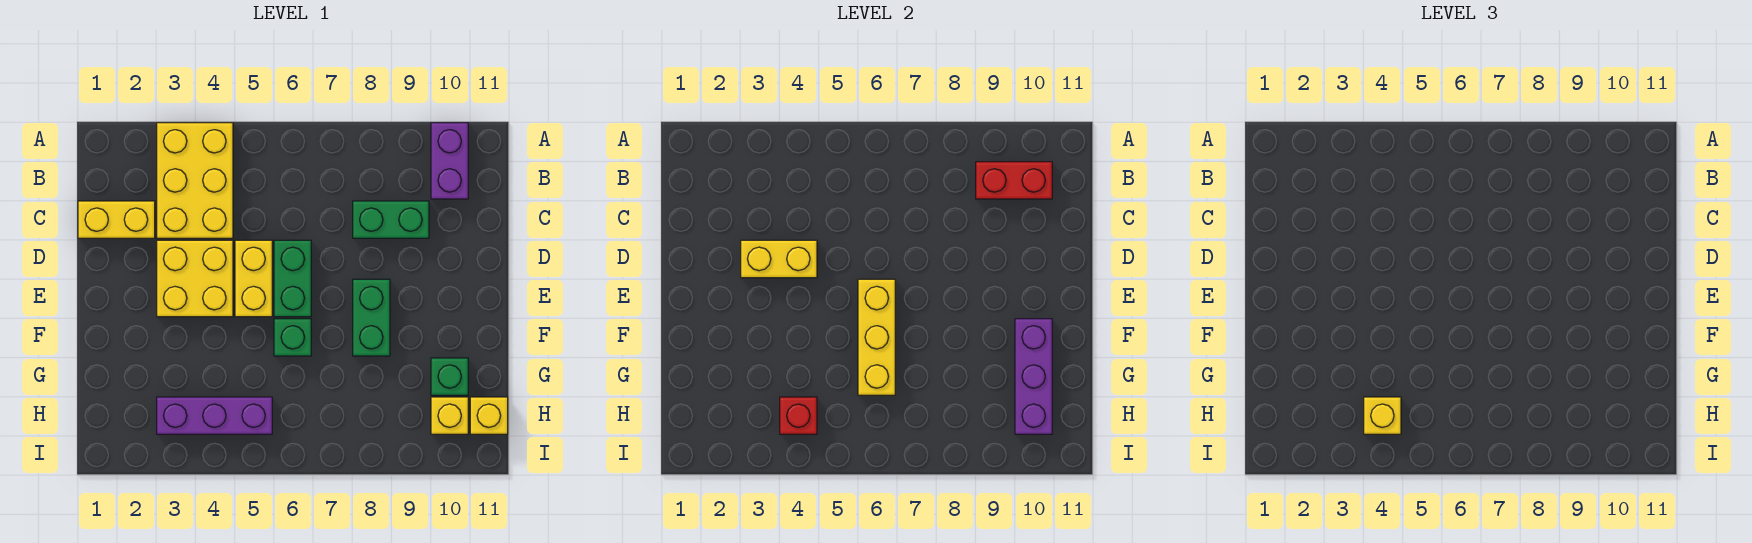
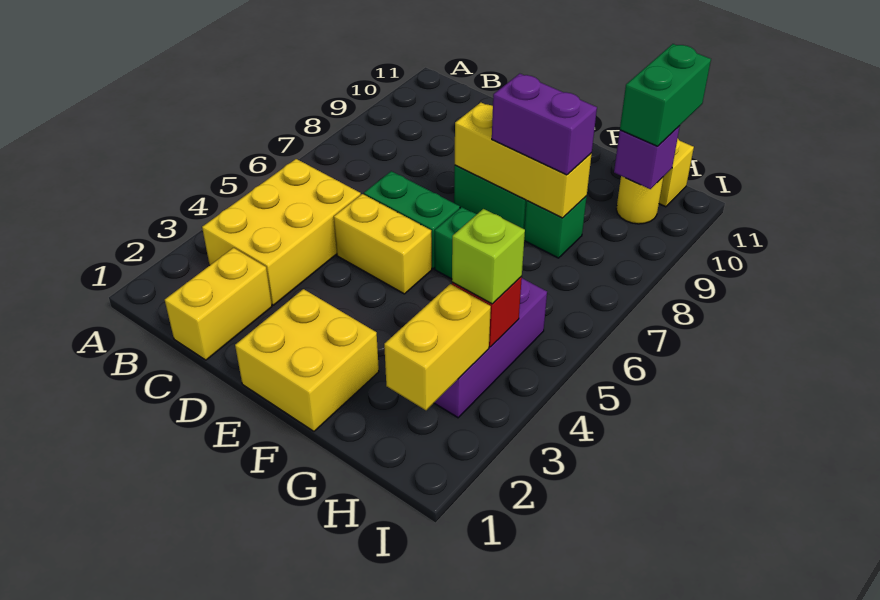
yellow 2x3 brick [157,123,233,238] -> yellow 2x3 brick turned to [202,159,361,305]
purple 1x2 brick [431,123,468,199] -> purple 1x2 brick moved to [492,74,597,175]
red 1x2 brick [976,162,1052,199] -> none
green 1x2 brick [353,201,429,238] -> green 1x2 brick moved to [620,44,711,146]
yellow 2x2 brick [157,240,233,317] -> yellow 2x2 brick moved to [235,289,379,431]
yellow 1x2 brick [741,240,817,278] -> yellow 1x2 brick moved to [384,284,491,410]
yellow 1x3 brick [858,279,895,395] -> yellow 1x3 brick moved to [455,103,592,218]
purple 1x3 brick [1015,319,1052,434] -> purple 1x1 brick [614,126,680,189]
green 1x1 brick [431,358,468,395] -> green 1x1 brick moved to [524,196,587,258]
yellow 1x1 brick [1364,397,1401,434] -> lime 1x1 brick [452,209,525,304]
yellow 1x1 brick [431,397,468,434] -> yellow 1x1 round brick [616,176,663,224]

